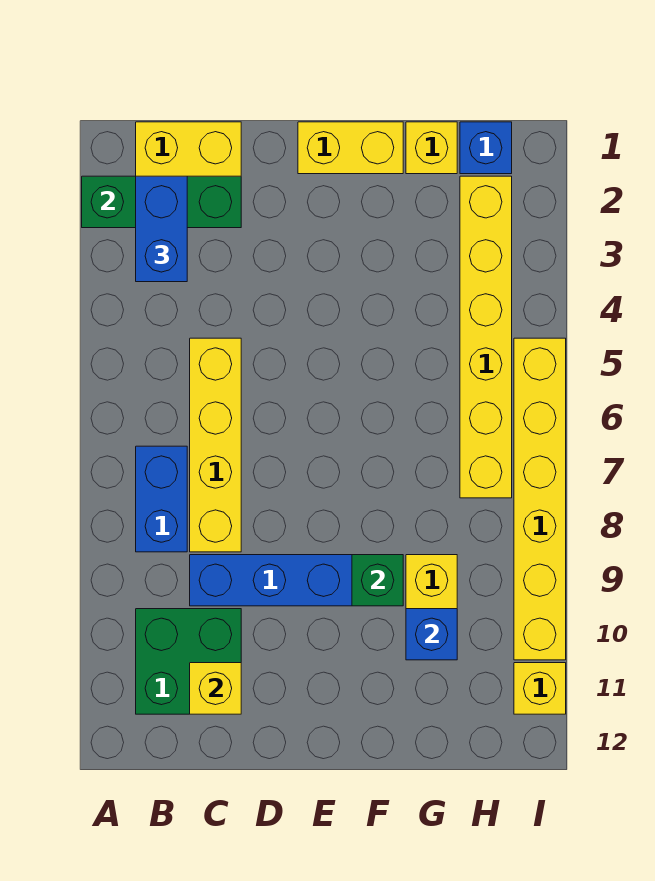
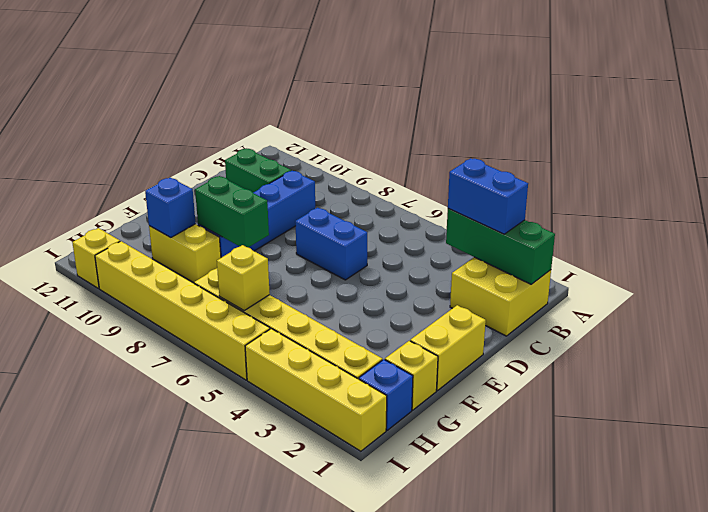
green 1x3 brick [82,176,241,228] -> green 1x3 brick turned to [446,209,555,284]
blue 1x2 brick [136,446,187,552] -> blue 1x2 brick moved to [295,208,367,280]
green 2x2 brick [136,609,241,714] -> green 1x2 brick [225,149,291,192]
yellow 1x4 brick [190,338,241,552] -> yellow 1x4 brick moved to [245,329,387,451]
yellow 1x1 brick [190,663,241,714] -> yellow 1x1 brick moved to [217,245,270,311]
green 1x1 brick [352,555,403,606] -> green 1x2 brick [195,176,269,248]

